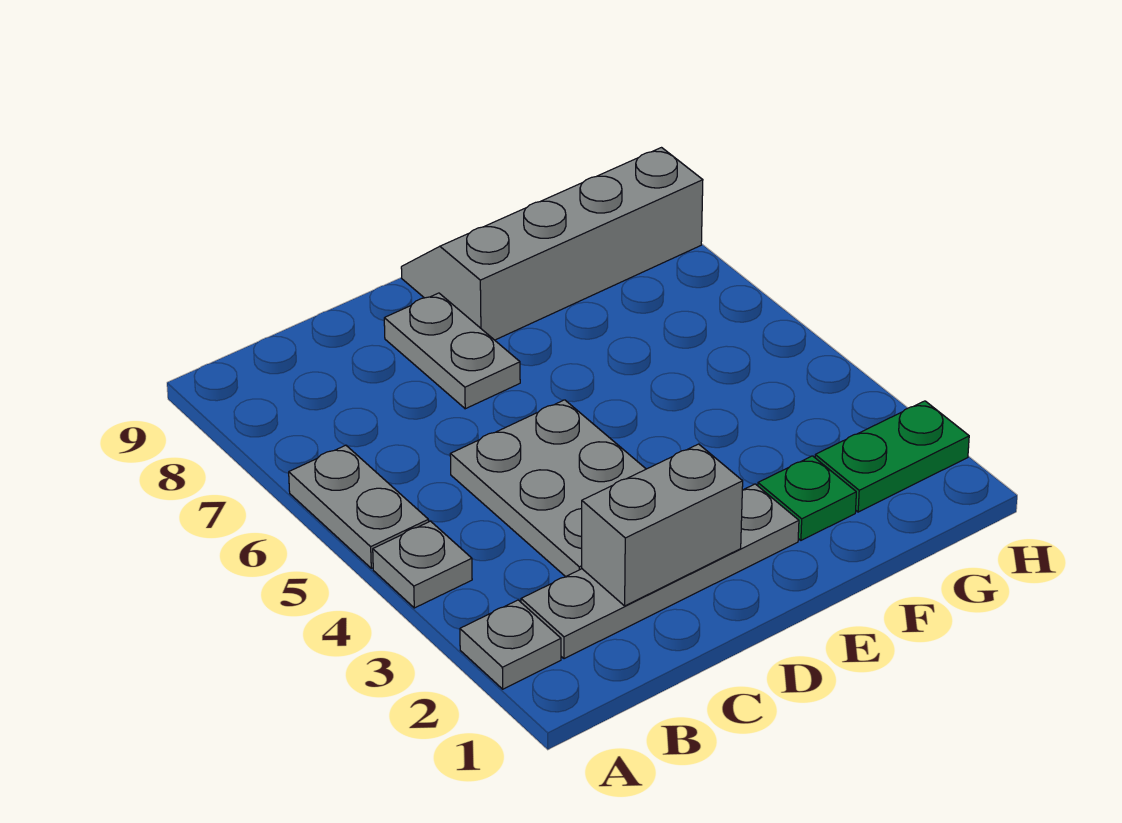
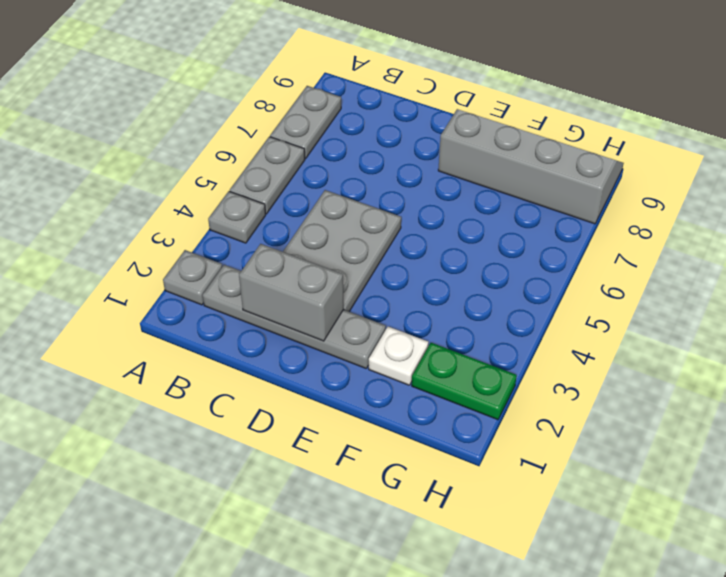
grey 1x2 plate [384,293,520,409] -> grey 1x2 plate moved to [270,86,341,159]
green 1x1 plate [758,456,856,540] -> white 1x1 plate [369,327,429,385]

